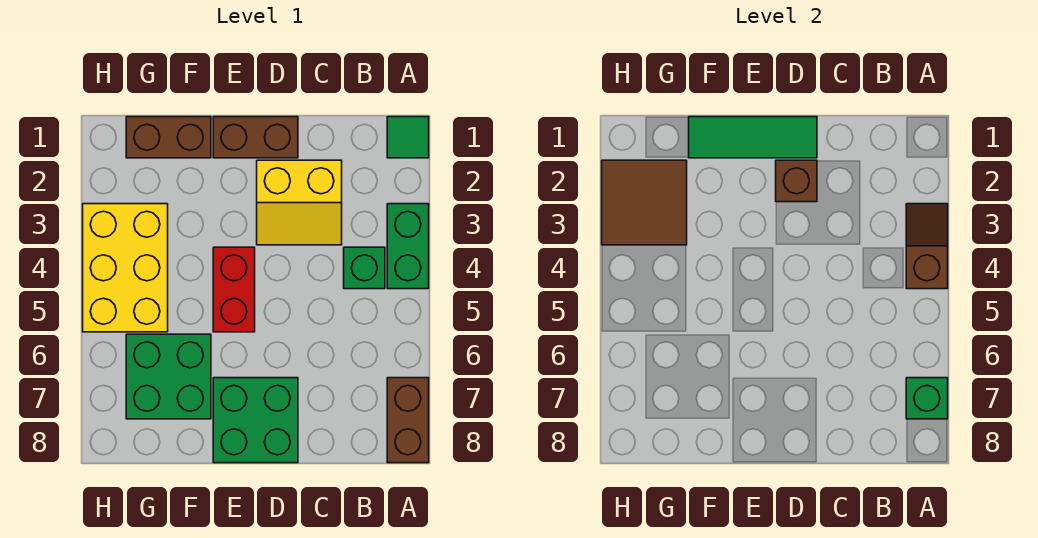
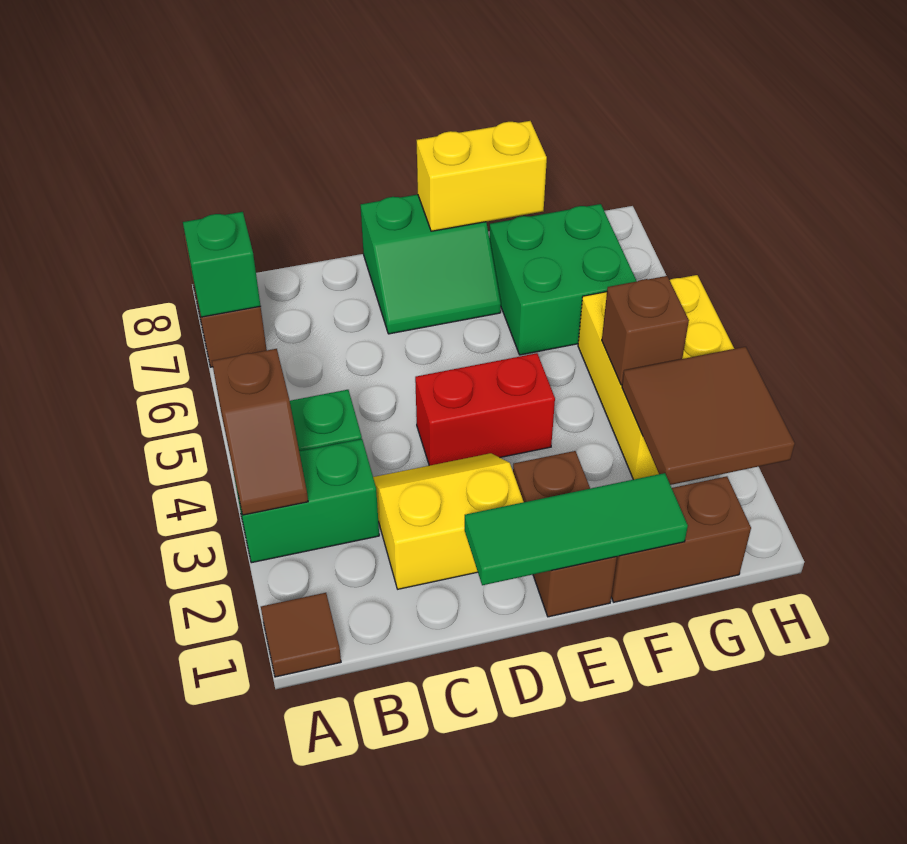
green 1x1 tile [387,117,429,158] -> brown 1x1 tile [261,593,341,677]
green 1x2 brick [387,204,429,289] -> green 1x2 brick turned to [233,439,379,563]
brown 1x2 brick [213,117,298,158] -> brown 1x2 brick turned to [513,451,617,617]
brown 1x1 brick [776,160,817,202] -> brown 1x1 brick moved to [602,276,689,385]
green 2x2 brick [213,378,298,463] -> green 2x2 slope [360,194,501,334]
red 1x2 brick [213,247,255,332] -> red 1x2 brick turned to [415,353,555,466]
none -> yellow 1x2 brick [417,121,547,231]

